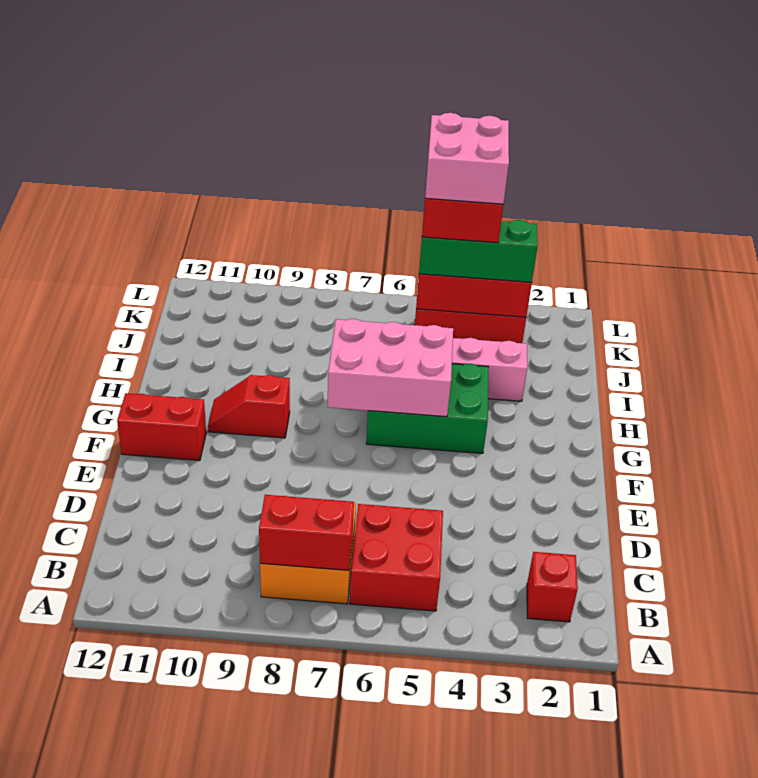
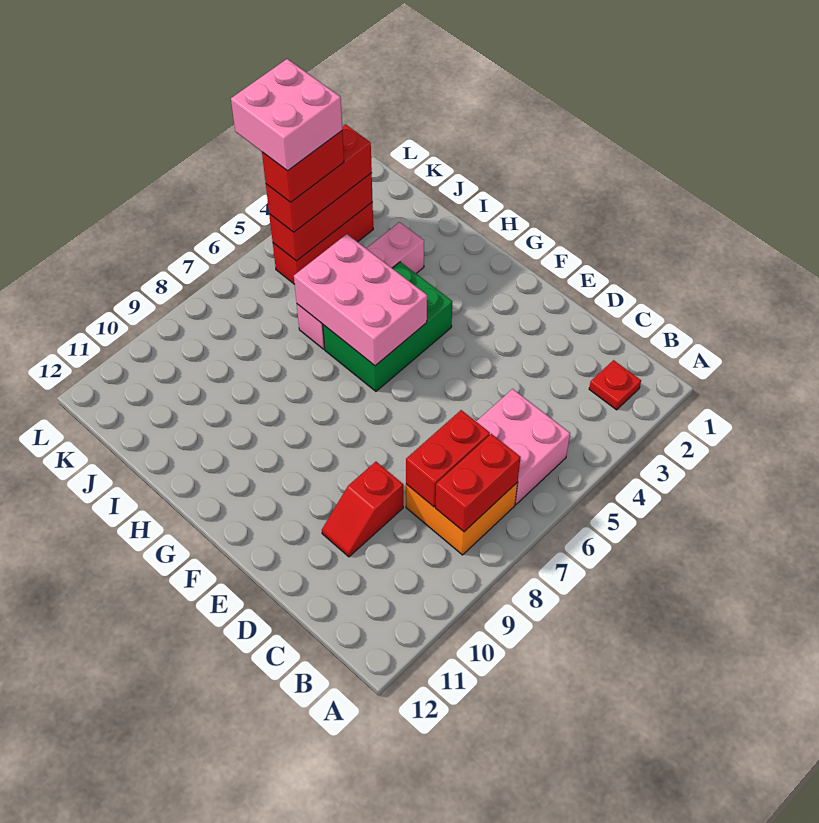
red 1x1 brick [527,552,578,622] -> red 1x1 plate [589,360,641,410]
red 2x2 brick [350,504,443,611] -> pink 2x2 brick [476,389,570,504]
red 1x2 brick [117,393,206,460] -> red 1x2 brick moved to [406,410,490,507]
pink 2x3 brick [327,319,453,417] -> pink 2x3 brick turned to [294,234,427,366]
red 1x2 slope [208,375,290,438] -> red 1x2 slope moved to [322,462,403,557]
green 1x3 brick [419,220,538,282] -> red 1x3 brick [266,124,372,232]

